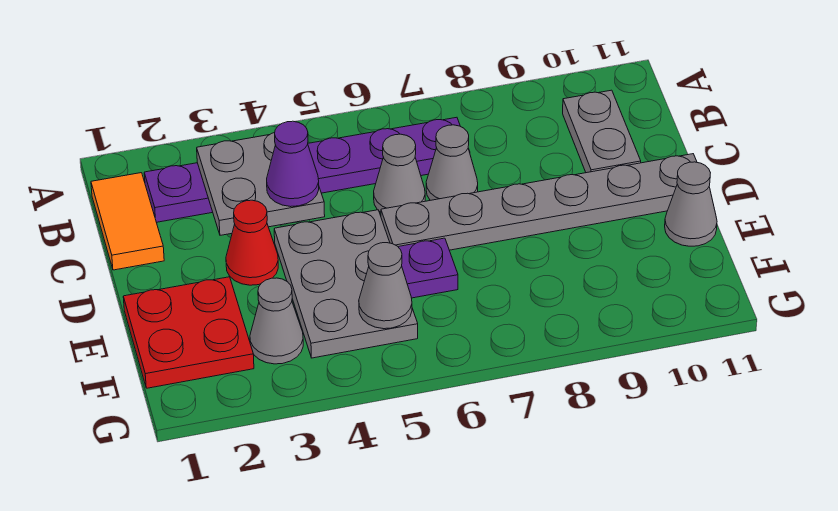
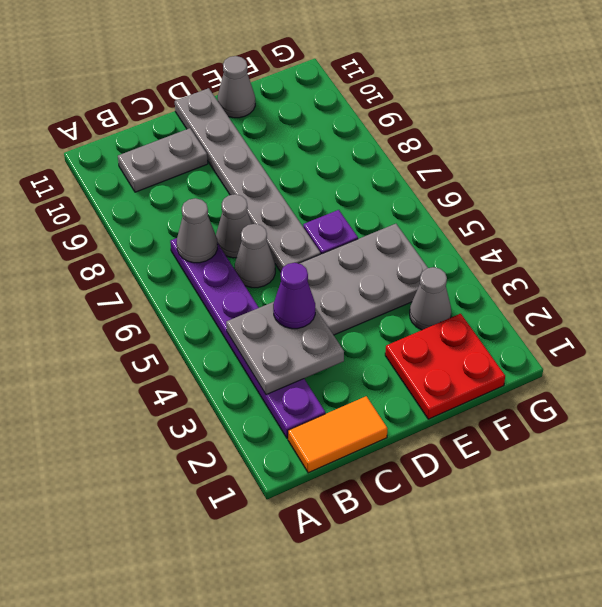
red 1x1 cone [226,200,278,285] -> none
grey 1x1 cone [359,243,412,329] -> grey 1x1 cone moved to [177,198,217,263]

